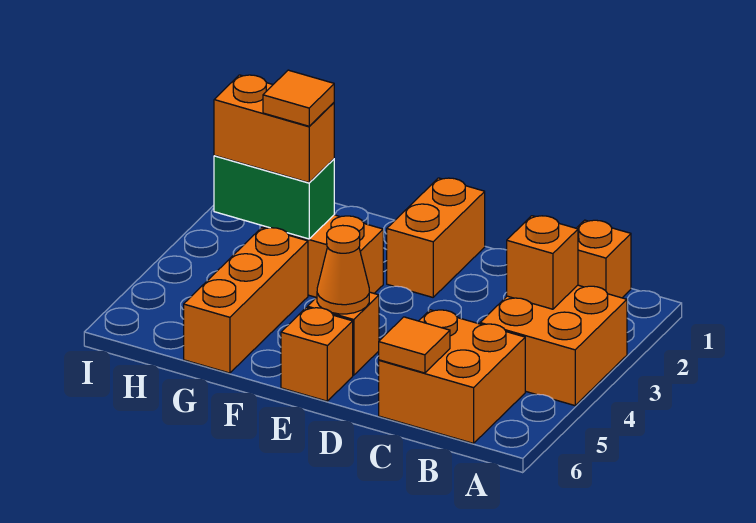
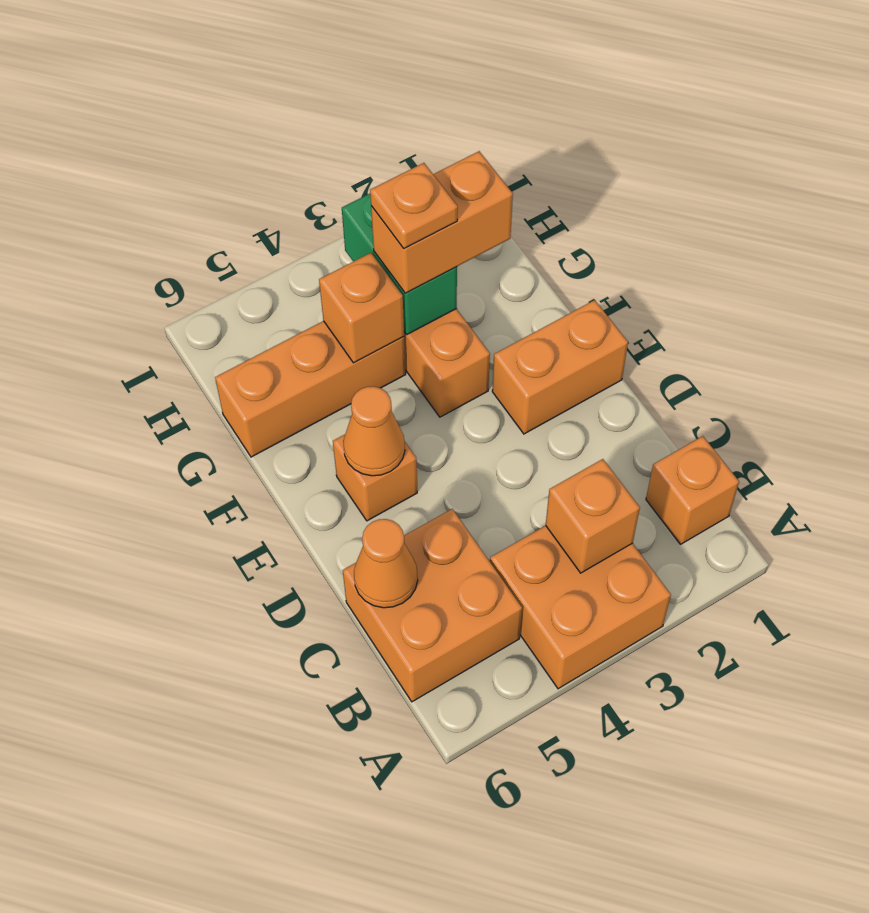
orange 1x1 tile [379,317,450,373] -> orange 1x1 cone [354,519,418,608]
orange 1x1 brick [281,308,353,401] -> orange 1x1 brick moved to [319,253,404,363]
orange 1x2 brick [214,75,334,183] -> orange 1x2 brick turned to [371,151,513,293]
orange 1x1 tile [263,70,334,126] -> orange 1x1 plate [370,163,458,248]

